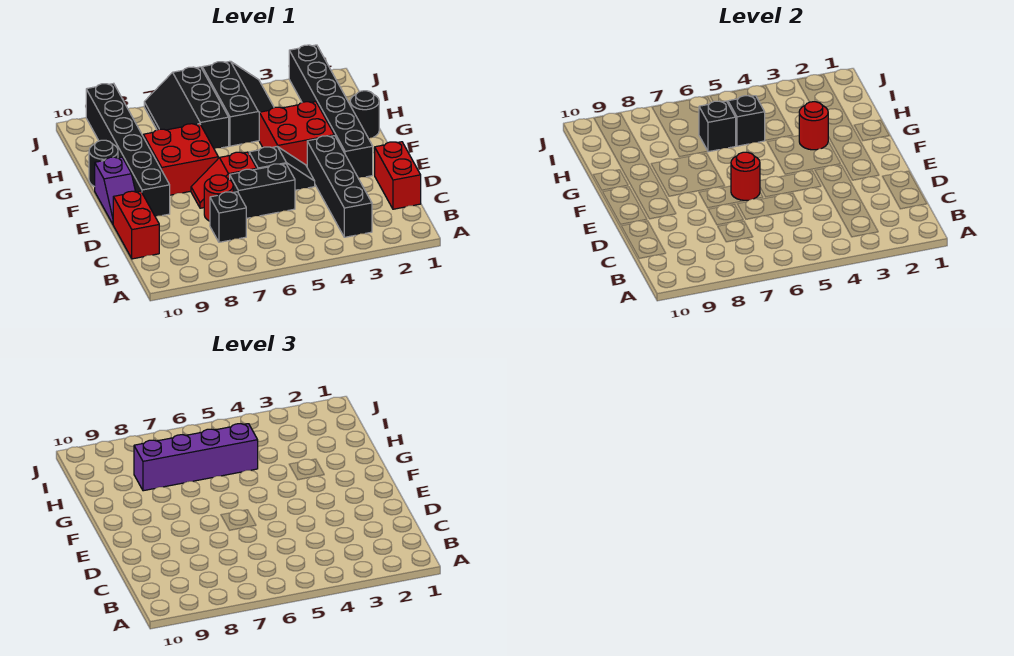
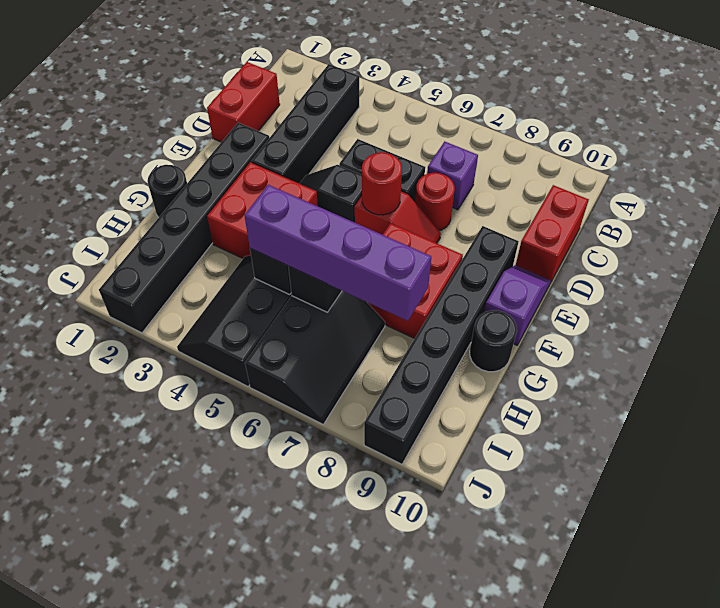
black 1x1 brick [210,192,246,242] -> purple 1x1 brick [427,142,478,210]
red 1x1 round brick [799,102,828,150] -> none

